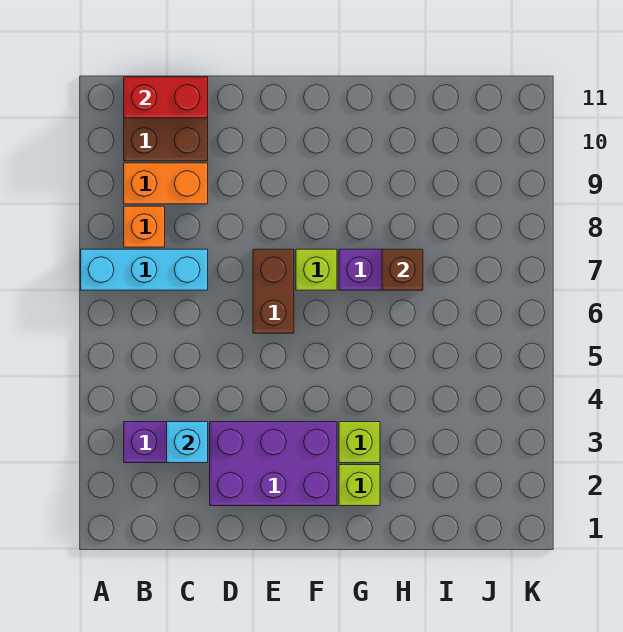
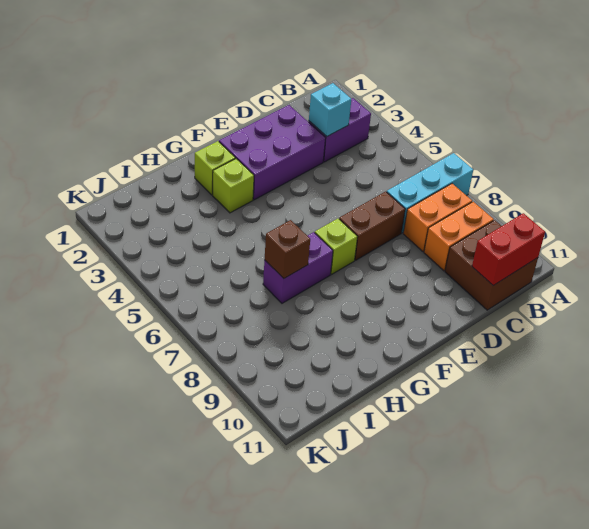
orange 1x1 brick [124,206,165,247] -> orange 1x2 brick [403,184,472,252]
brown 1x2 brick [253,249,294,333] -> brown 1x2 brick turned to [339,192,405,260]

